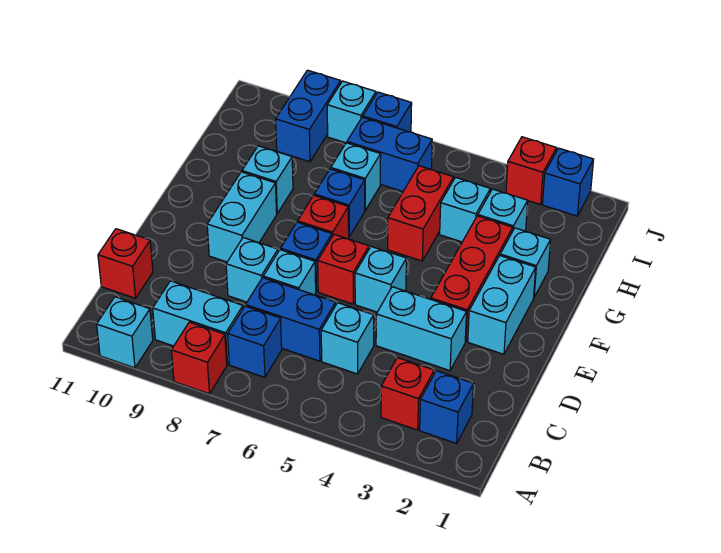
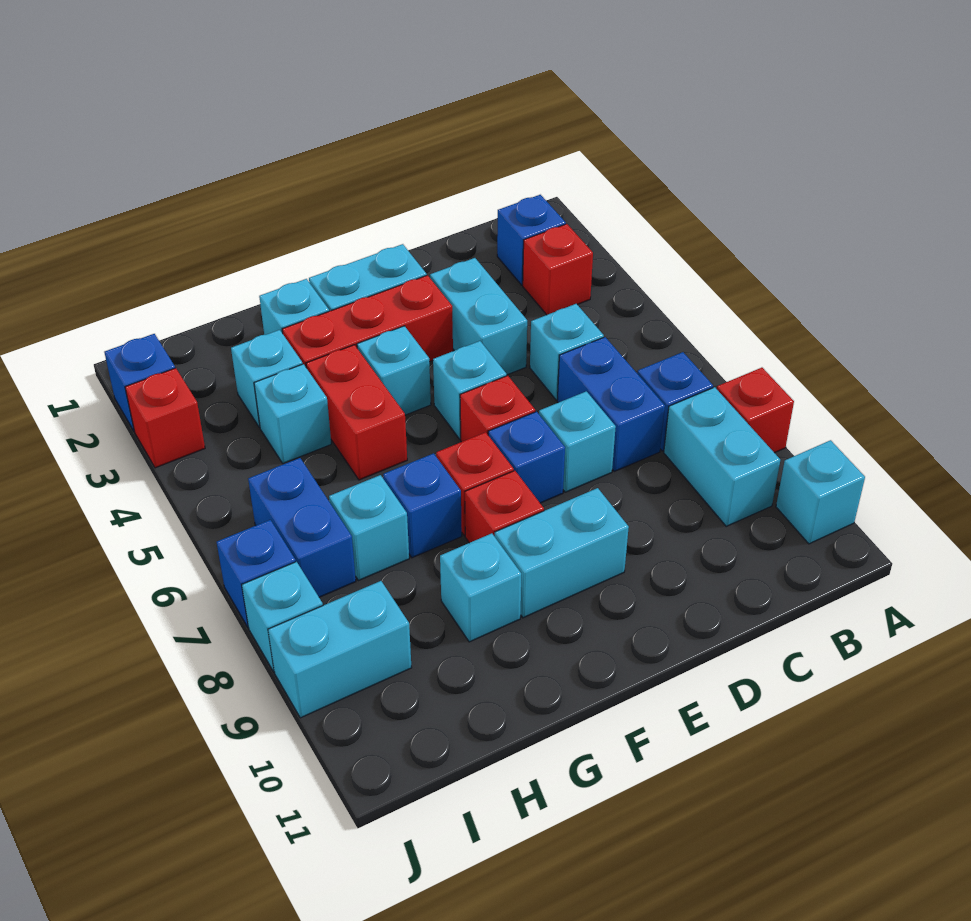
red 1x1 brick [98,229,153,298] -> red 1x1 brick moved to [465,471,544,543]
cyan 1x1 brick [226,238,278,302] -> cyan 1x1 brick moved to [357,326,431,415]
red 1x2 brick [387,166,454,261] -> red 1x2 brick turned to [306,345,407,480]
blue 1x2 brick [276,70,341,162] -> cyan 1x2 brick [268,581,412,718]

